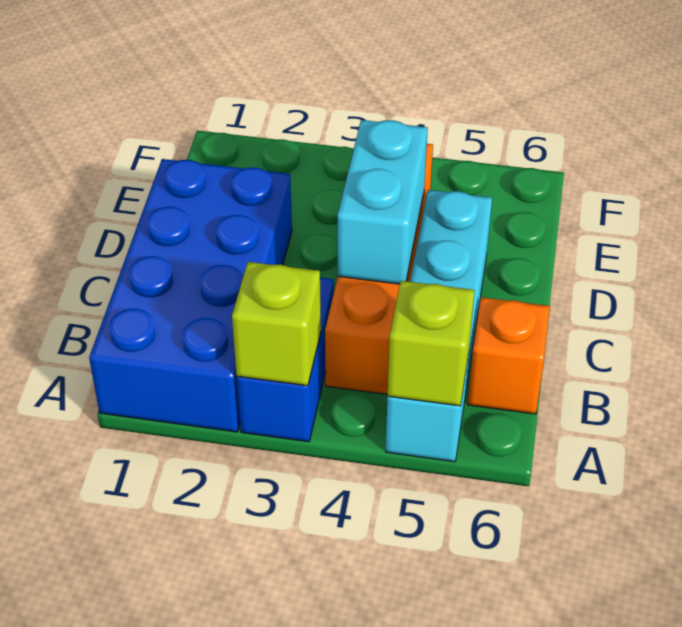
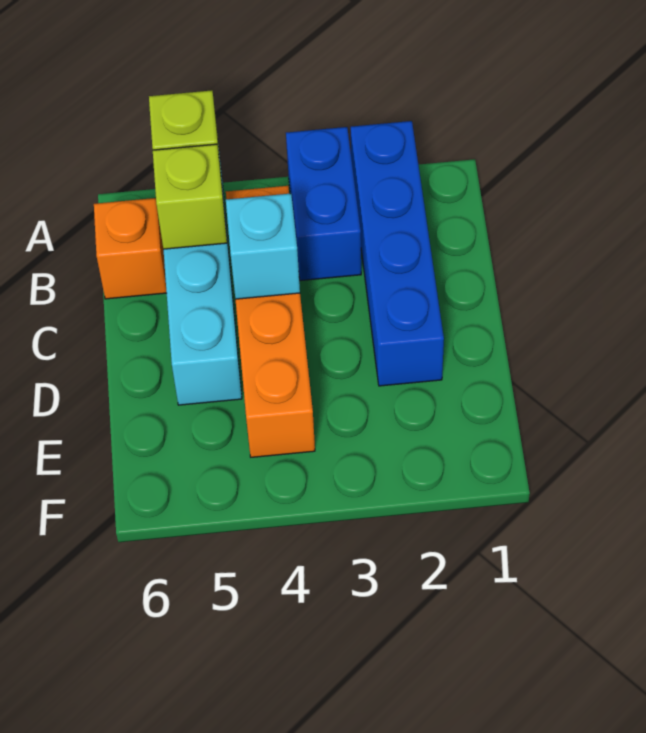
blue 2x4 brick [89,159,292,432] -> blue 1x4 brick [351,121,444,386]
lime 1x1 brick [232,262,321,386] -> lime 1x1 brick moved to [153,144,227,249]
cyan 1x2 brick [338,120,428,284] -> cyan 1x1 brick [226,193,300,299]

